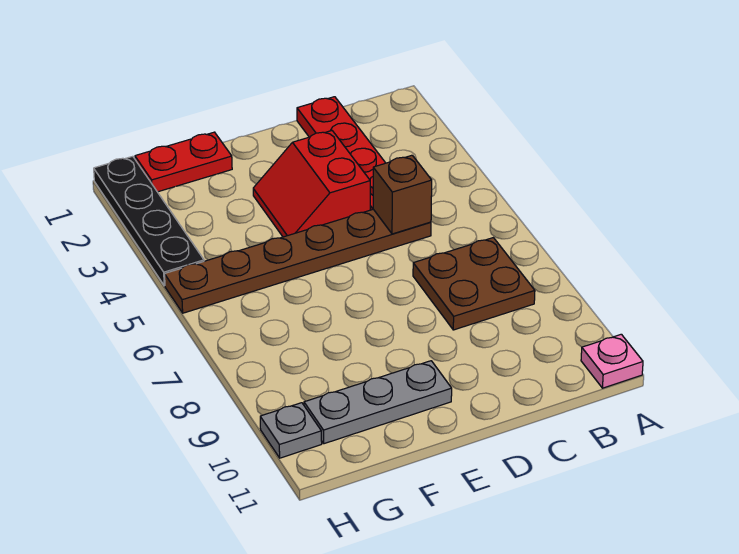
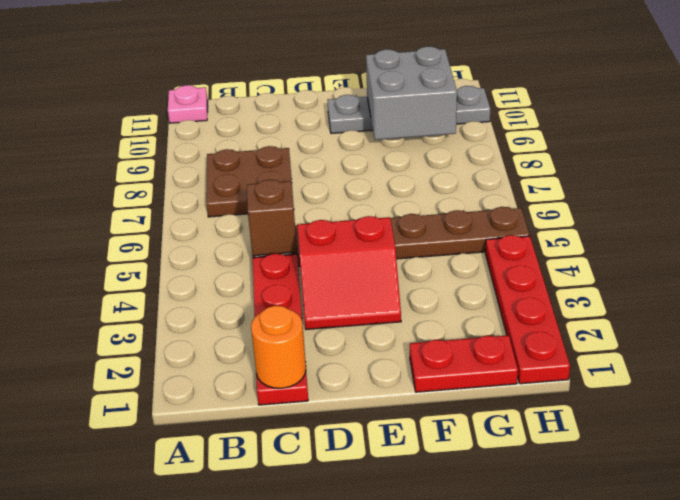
none -> orange 1x1 round brick [251,306,306,388]
red 2x2 slope [253,131,370,237] -> red 2x2 slope turned to [297,216,401,329]
none -> grey 2x2 brick [366,46,457,140]
black 1x4 plate [94,156,204,286] -> red 1x4 plate [485,235,570,384]

